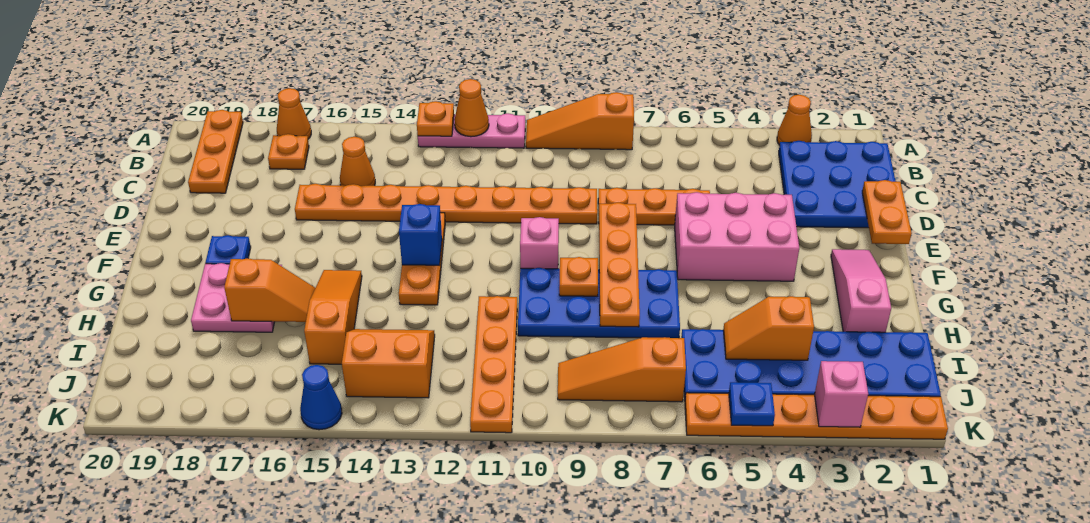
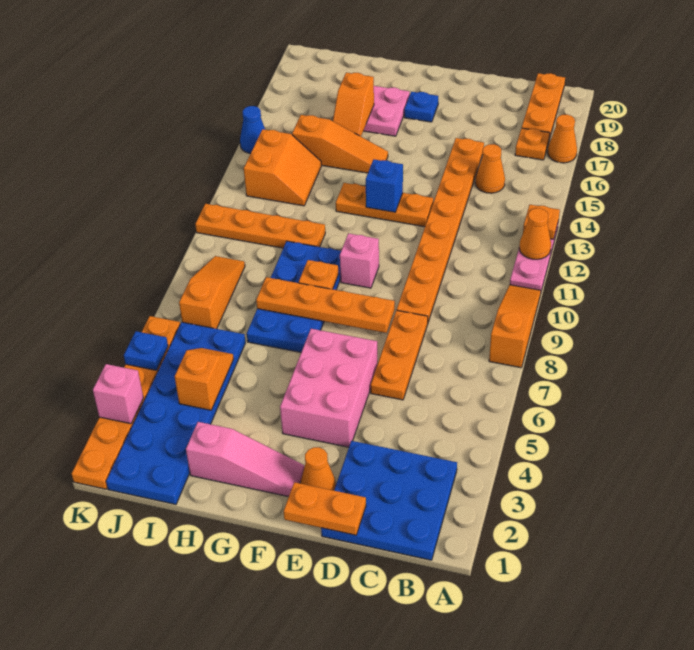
orange 1x1 cone [777,95,812,145] -> orange 1x1 cone moved to [300,447,336,490]
orange 1x3 plate [188,110,243,193] -> orange 1x3 plate turned to [522,73,565,139]

